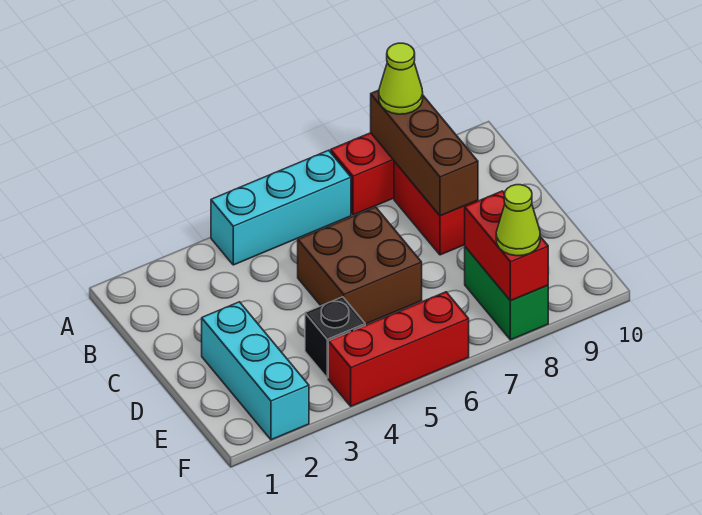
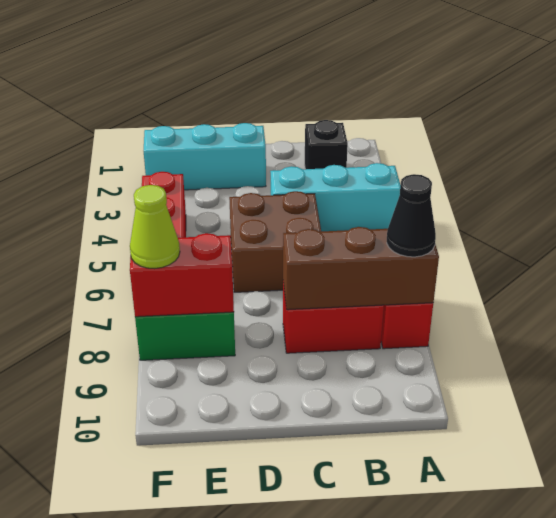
cyan 1x3 brick [211,150,351,265] -> cyan 1x3 brick turned to [270,163,400,231]
lime 1x1 cone [379,43,423,114] -> black 1x1 cone [387,174,436,257]
black 1x1 brick [305,297,365,378] -> black 1x1 brick moved to [305,120,348,169]

